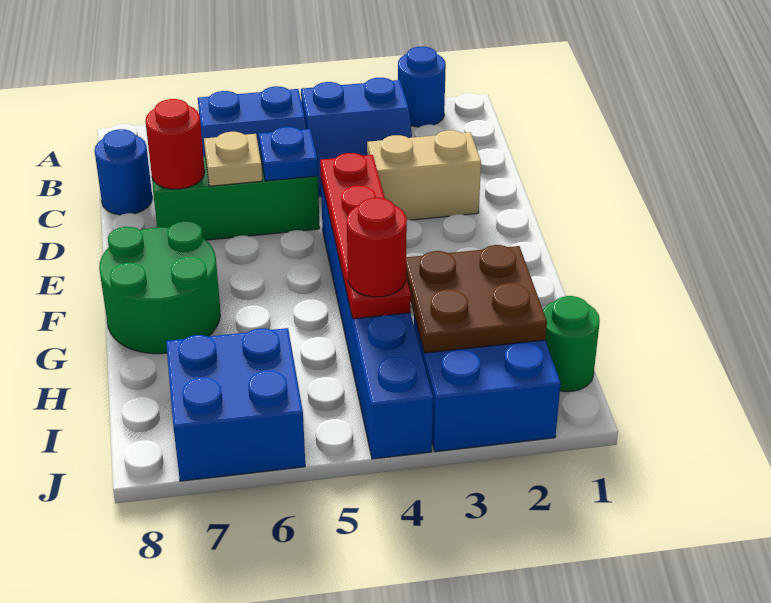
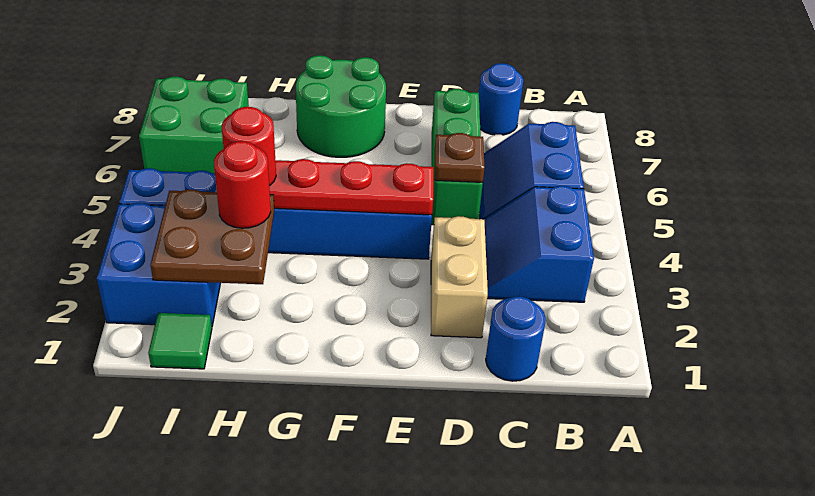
blue 1x1 round brick [398,47,446,127] -> blue 1x1 round brick moved to [486,296,546,381]
blue 1x1 plate [259,127,318,181] -> brown 1x1 plate [435,133,485,182]
tan 1x1 plate [204,132,262,186] -> none
red 1x1 round brick [145,99,205,189] -> red 1x1 round brick moved to [214,141,271,228]
green 1x1 round brick [543,296,600,392] -> green 1x1 tile [148,313,212,369]
blue 2x2 brick [166,328,305,481] -> green 2x2 brick [139,76,249,173]

